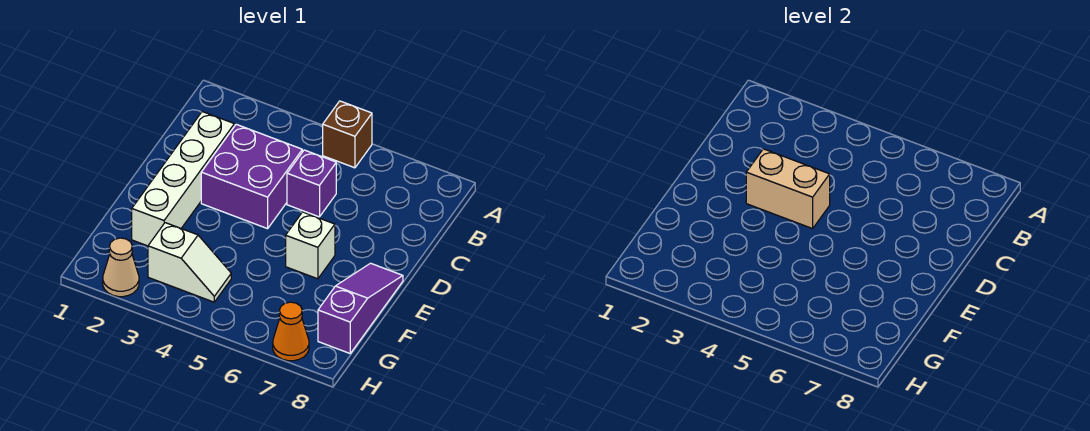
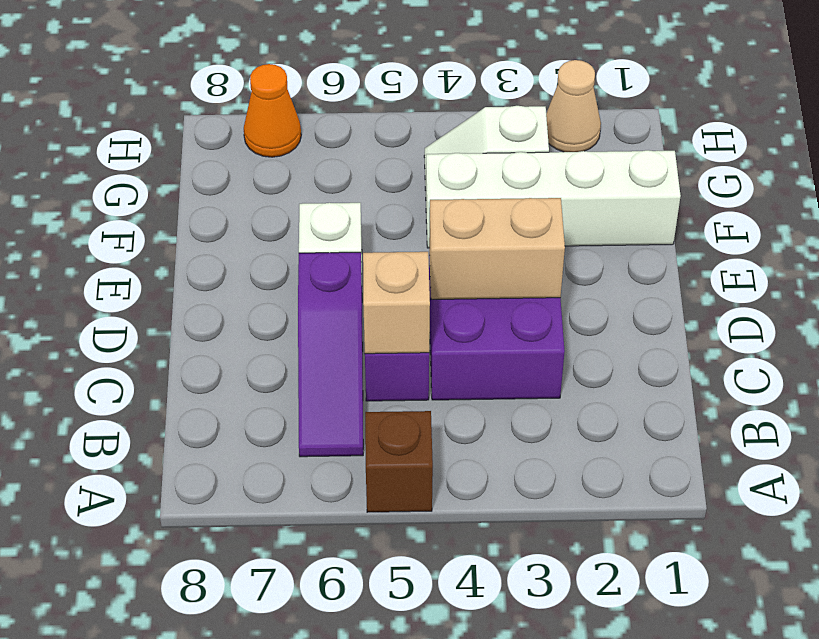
white 1x4 brick [132,112,234,246] -> white 1x4 brick turned to [426,150,681,248]
none -> tan 1x1 brick [363,252,430,354]
purple 1x3 slope [318,263,403,353] -> purple 1x3 slope moved to [298,252,363,457]

